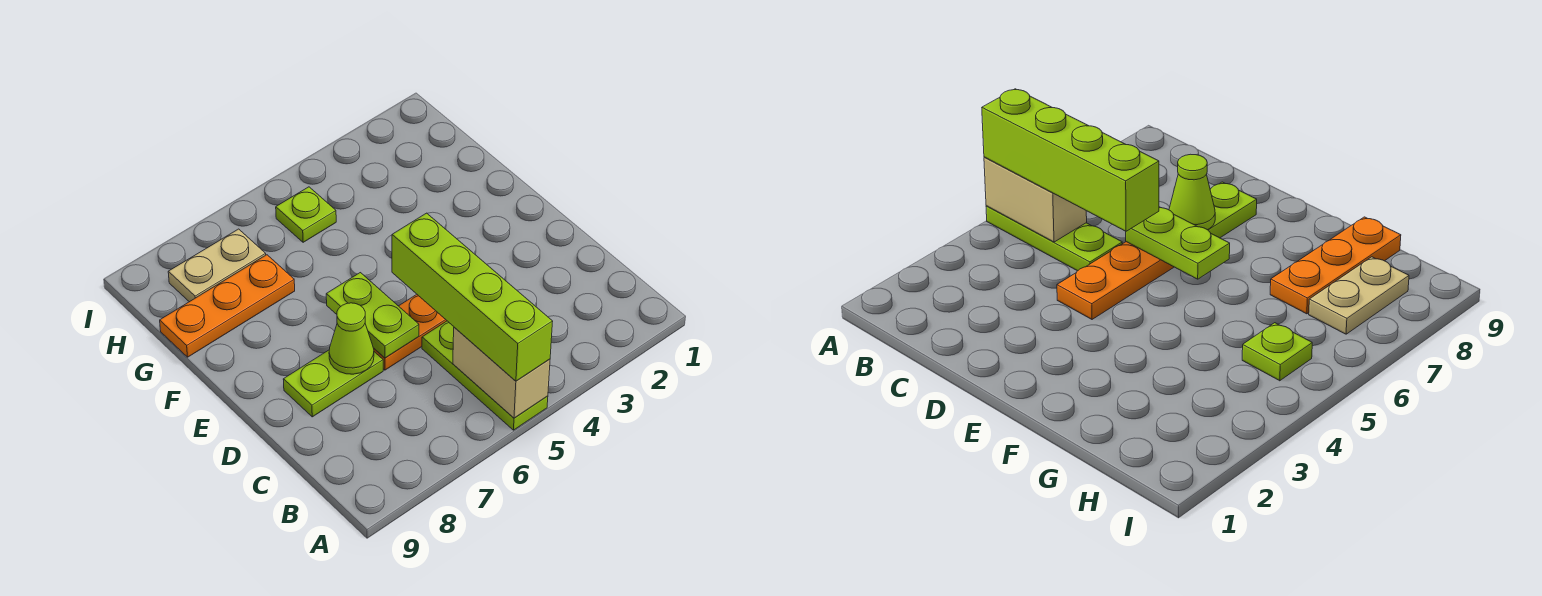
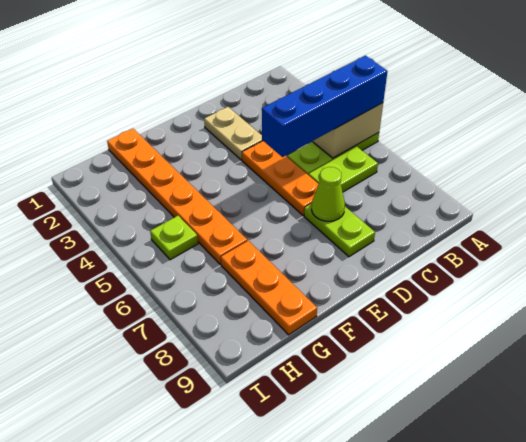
lime 1x4 brick [392,213,553,381] -> blue 1x4 brick [262,56,388,157]
lime 1x2 plate [326,273,419,358] -> lime 1x2 plate moved to [309,147,378,192]
none -> orange 1x6 plate [107,129,247,264]
tan 1x2 plate [168,229,266,302] -> tan 1x2 plate moved to [204,107,263,160]

